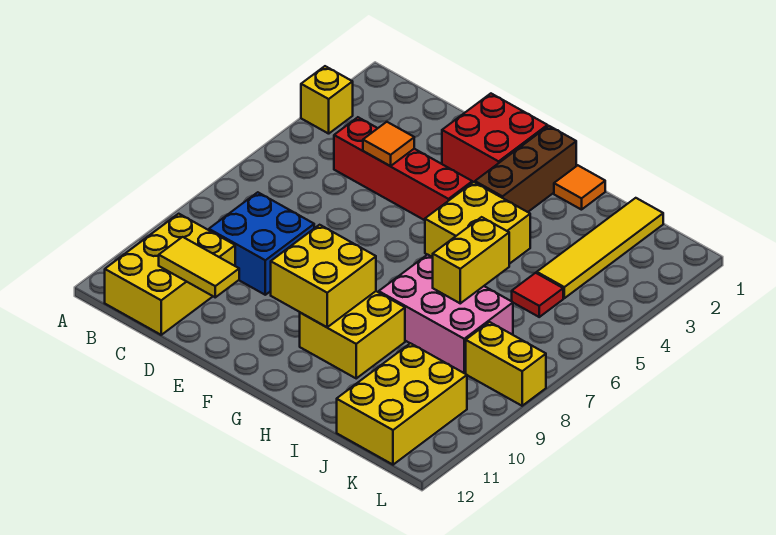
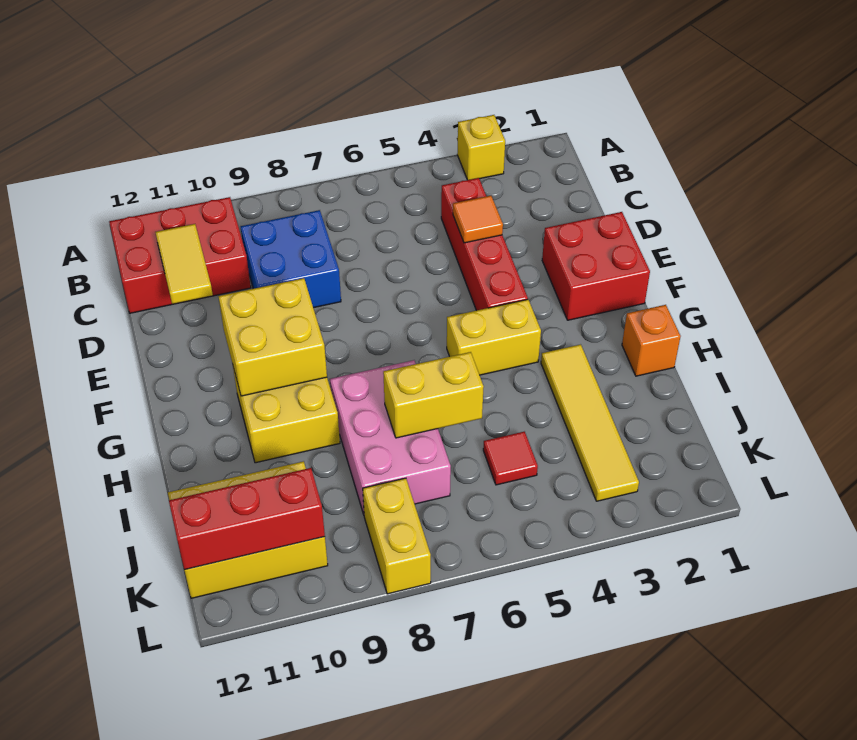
yellow 2x3 brick [105,214,235,335] -> red 2x3 brick [109,197,251,313]
brown 1x3 brick [475,126,576,212] -> none
yellow 2x2 brick [425,182,530,264] -> yellow 1x2 brick [447,299,541,375]
orange 1x1 tile [554,165,605,210] -> orange 1x1 brick [622,305,681,376]
yellow 1x4 tile [537,198,663,298] -> yellow 1x4 tile turned to [541,344,639,501]
none -> red 1x3 brick [169,468,325,570]

